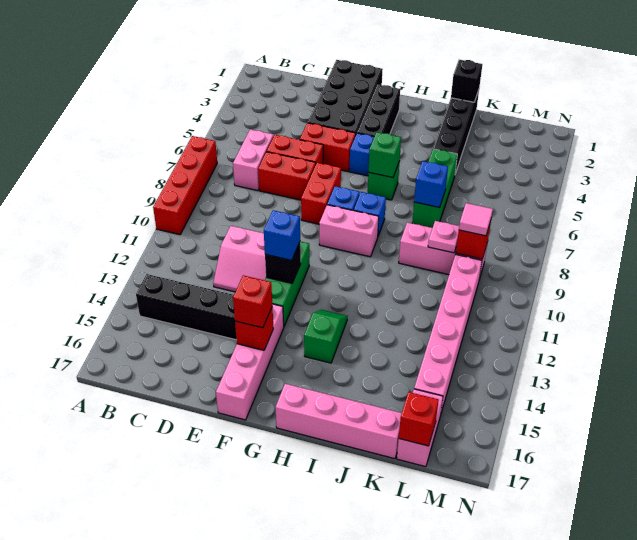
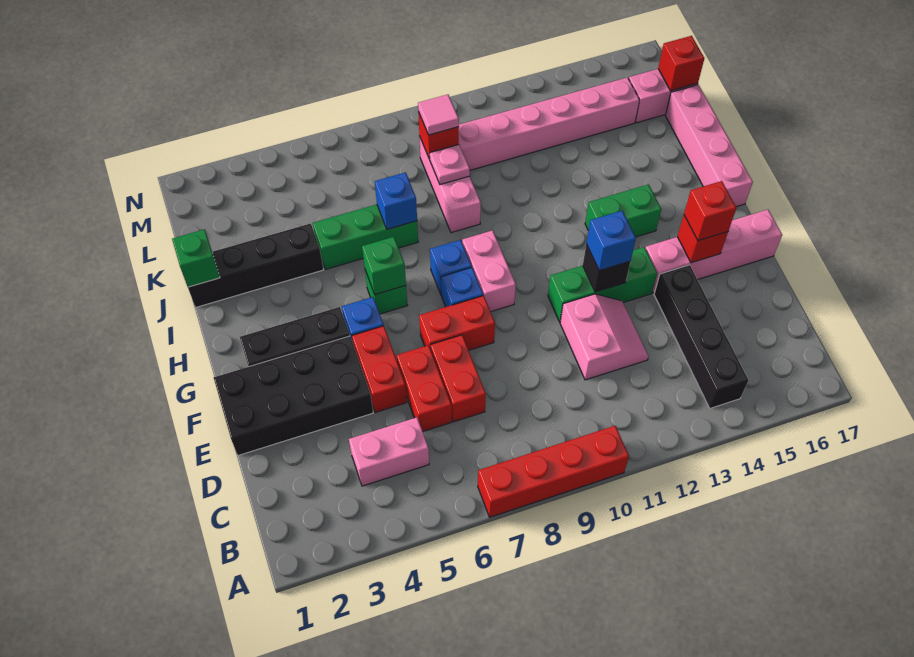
pink 1x2 brick [233,129,273,191] -> pink 1x2 brick moved to [349,417,429,486]
green 1x2 slope [304,310,348,363] -> green 1x2 brick [585,184,661,237]
black 1x1 brick [451,60,482,102] -> green 1x1 brick [172,229,220,287]

